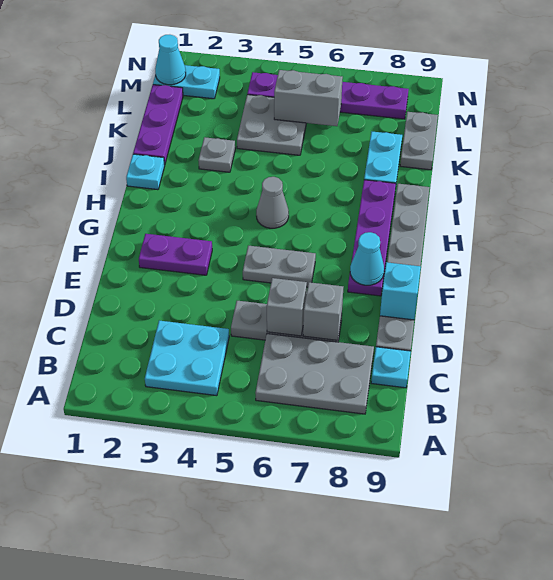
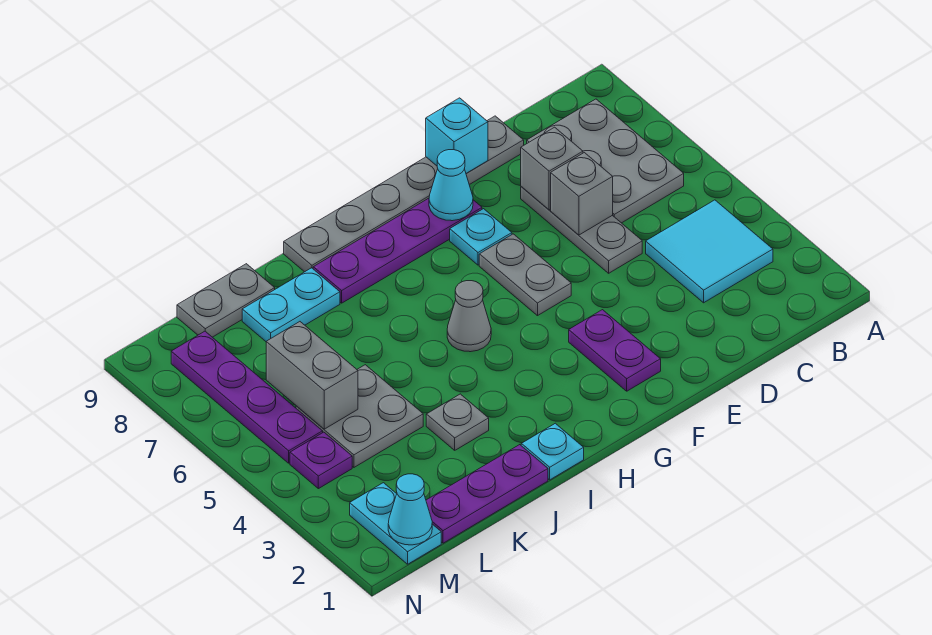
cyan 2x2 plate [145,321,229,396] -> cyan 2x2 tile [646,200,773,303]
cyan 1x1 plate [371,347,411,388] -> cyan 1x1 plate moved to [450,209,512,265]

